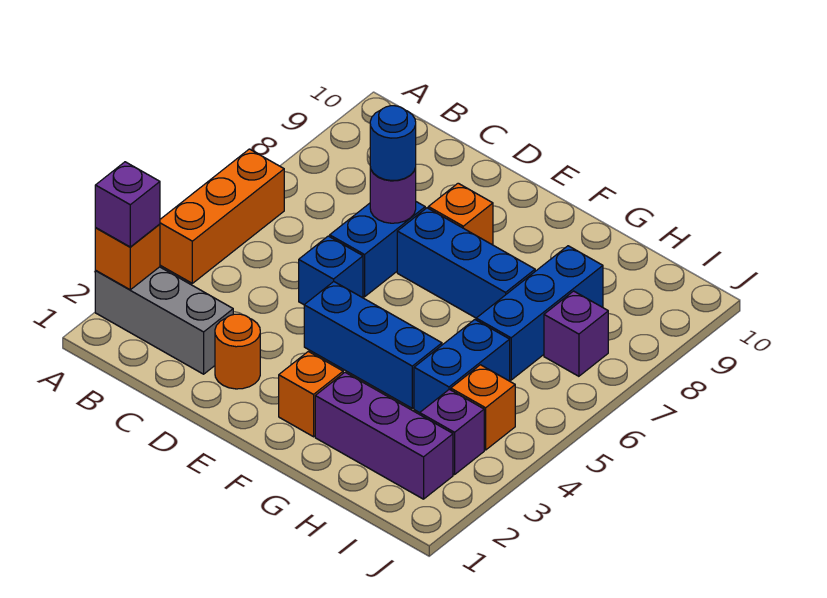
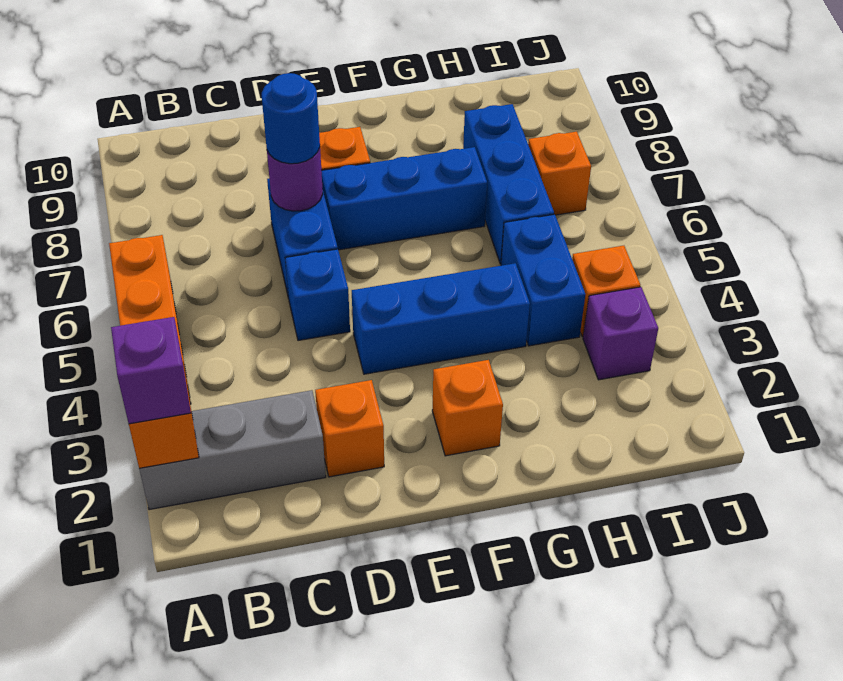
orange 1x1 round brick [215,314,260,389] -> orange 1x1 brick [315,380,384,477]
purple 1x3 brick [315,372,453,499] -> none
purple 1x1 brick [544,291,608,376] -> orange 1x1 brick [528,132,591,215]

